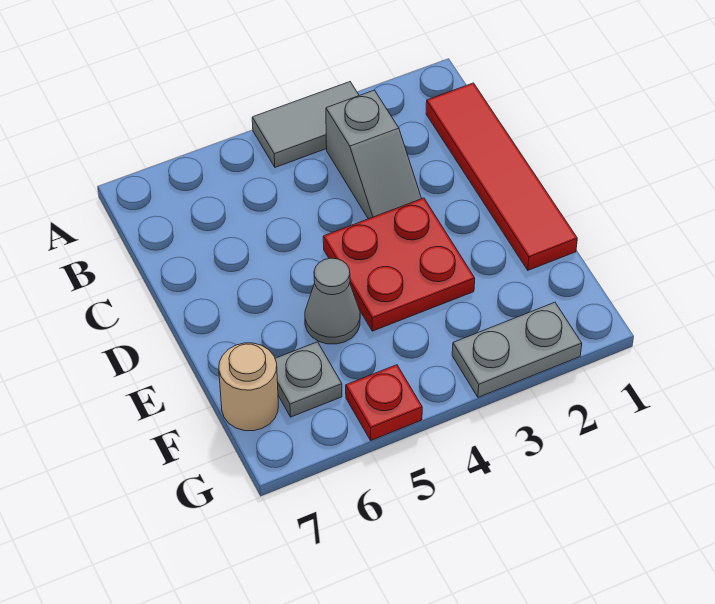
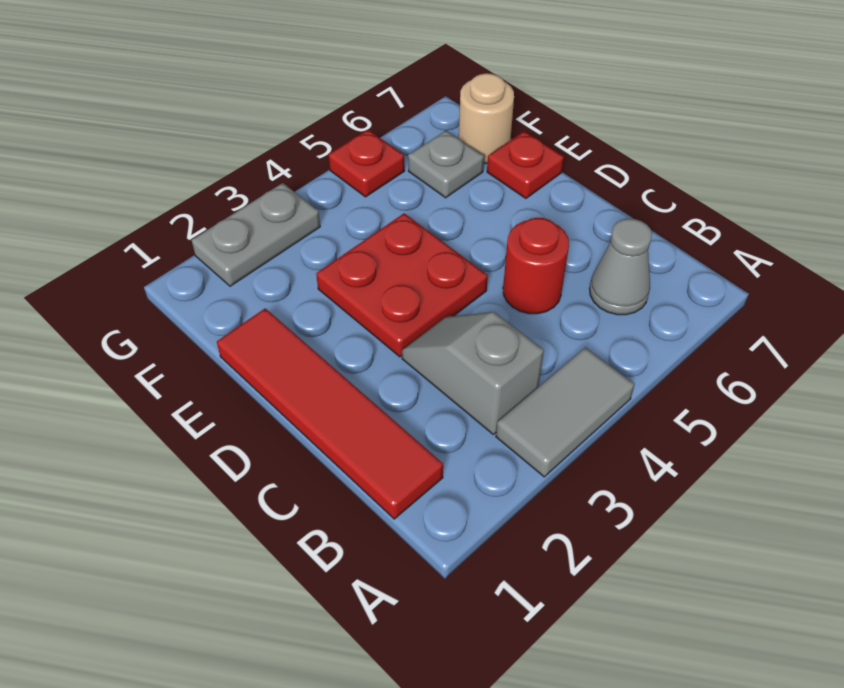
none -> red 1x1 round brick [503,218,569,314]
grey 1x1 cone [305,258,360,344] -> grey 1x1 cone moved to [590,219,652,315]
none -> red 1x1 plate [487,131,564,198]

